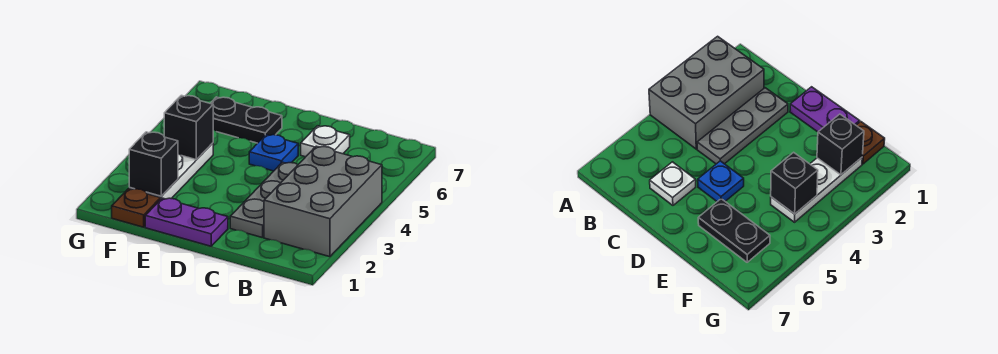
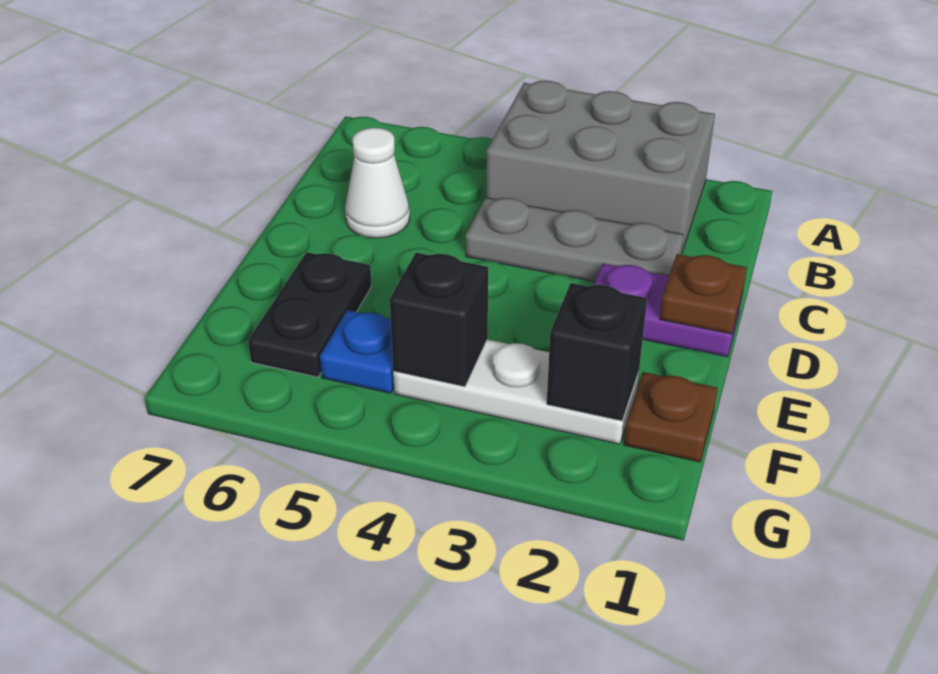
white 1x1 plate [301,126,350,157] -> white 1x1 cone [345,128,410,238]
purple 1x2 plate [145,198,228,246] -> purple 1x2 plate turned to [594,264,742,357]
none -> brown 1x1 plate [660,254,747,334]
blue 1x1 plate [249,135,298,171] -> blue 1x1 plate moved to [320,310,394,393]

